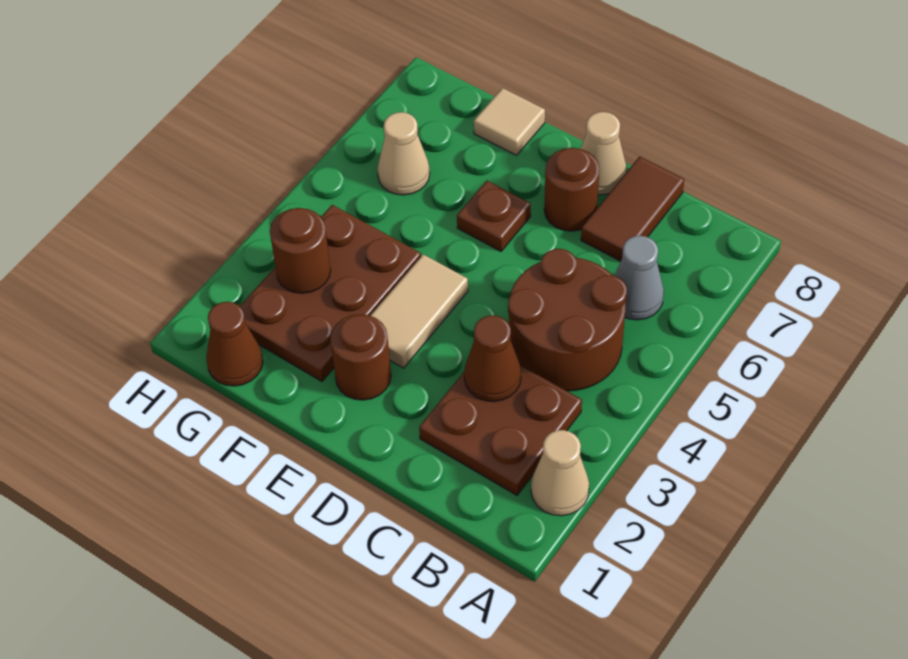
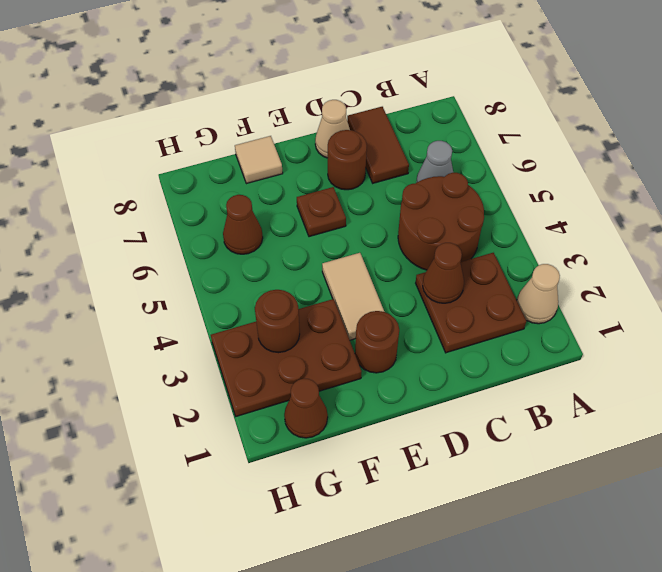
brown 2x3 plate [240,205,421,381] -> brown 2x3 plate turned to [211,299,362,416]
tan 1x1 cone [377,112,430,195] -> brown 1x1 cone [223,195,263,254]

